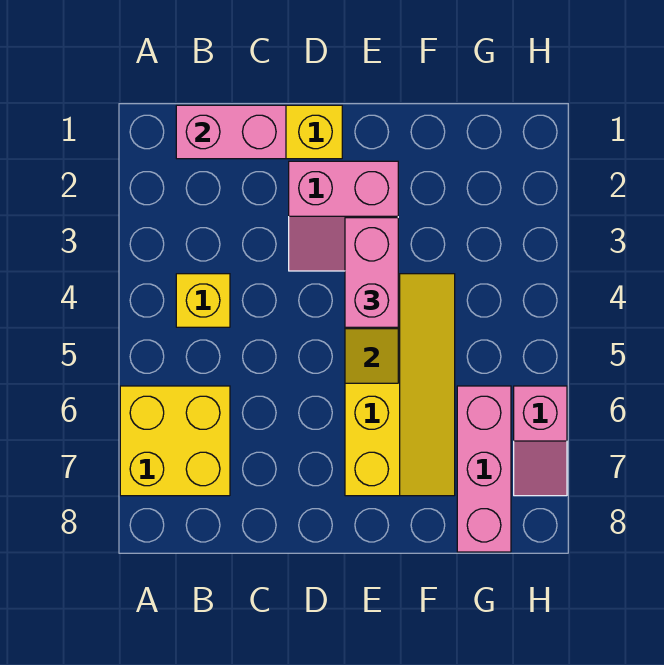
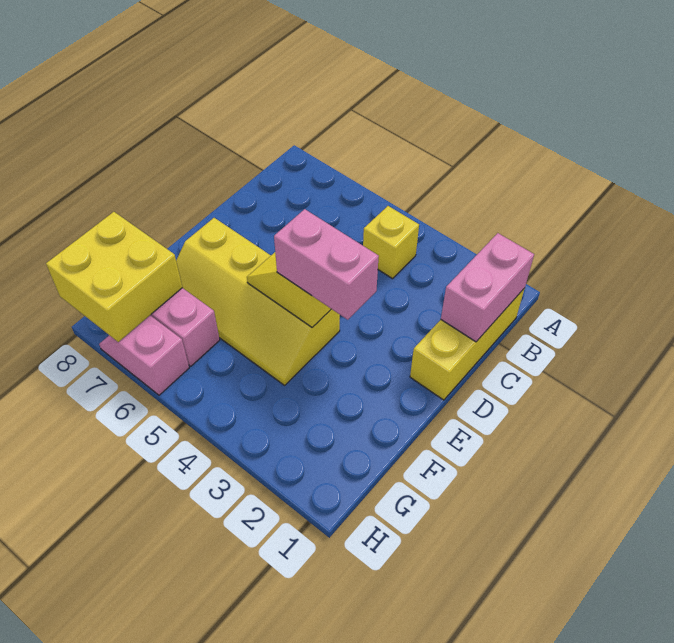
yellow 2x2 brick [120,386,230,496] -> yellow 2x2 brick moved to [46,212,182,342]
pink 2x2 slope [289,161,398,271] -> none

